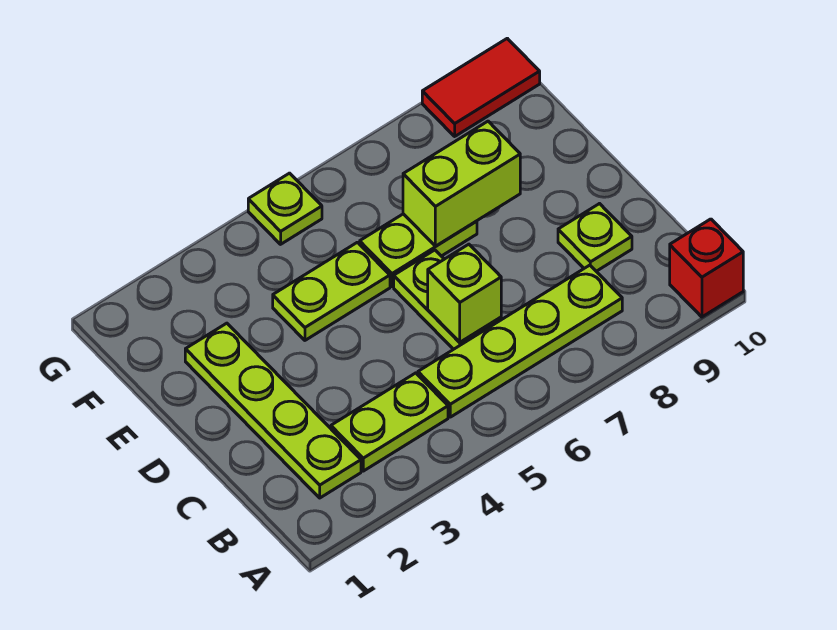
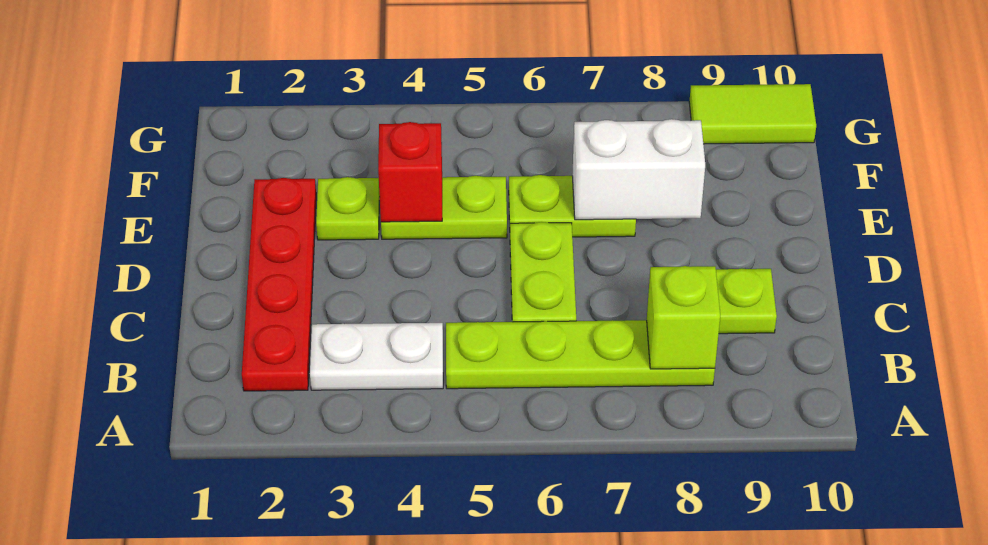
red 1x1 brick [670,219,743,317] -> red 1x1 brick moved to [378,122,442,222]
lime 1x4 plate [185,323,361,498] -> red 1x4 plate [242,178,316,391]
lime 1x2 plate [331,373,448,471] -> white 1x2 plate [310,323,443,390]
lime 1x1 brick [428,244,501,342] -> lime 1x1 brick moved to [647,266,720,369]
lime 1x2 brick [403,121,520,246] -> white 1x2 brick [572,119,705,220]
lime 1x1 plate [248,173,322,244] -> lime 1x1 plate moved to [316,177,380,240]
red 1x2 tile [422,38,540,136] -> lime 1x2 tile [689,84,816,144]

